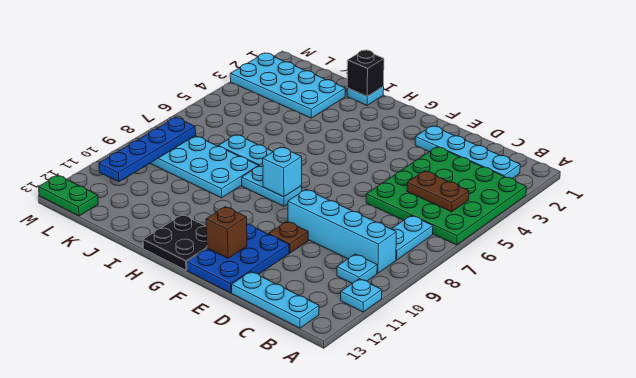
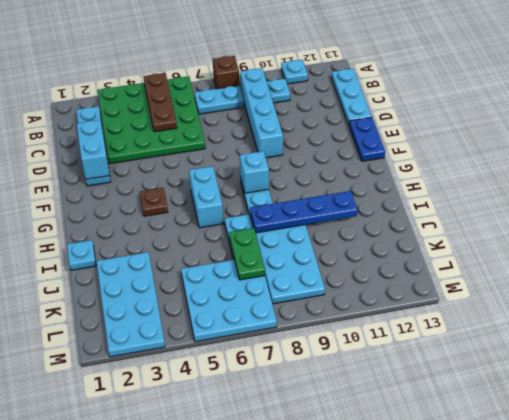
brown 1x2 plate [407,171,469,212] -> brown 1x3 plate [143,73,177,132]
none -> cyan 1x2 brick [77,120,110,179]
brown 1x1 plate [269,221,308,253] -> brown 1x1 plate moved to [140,188,168,216]
blue 2x3 plate [187,224,289,293] -> blue 1x2 plate [349,117,385,161]
brown 1x1 brick [206,207,247,258] -> brown 1x1 brick moved to [213,56,239,89]
none -> cyan 1x2 brick [189,166,223,228]
black 2x2 plate [143,215,207,270] -> none
black 1x1 brick [347,50,384,96] -> none
none -> cyan 3x3 plate [181,260,277,342]
blue 1x4 plate [99,117,196,182] -> blue 1x4 plate moved to [250,191,357,233]
green 1x2 plate [39,175,98,216] -> green 1x2 plate moved to [229,228,265,280]

